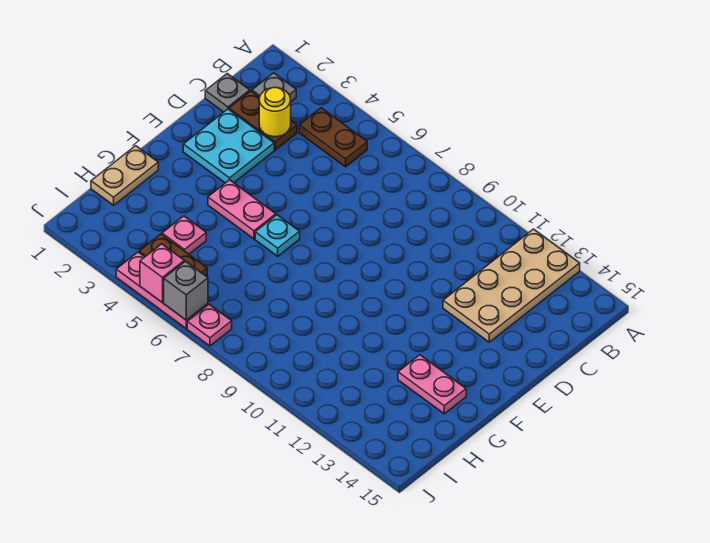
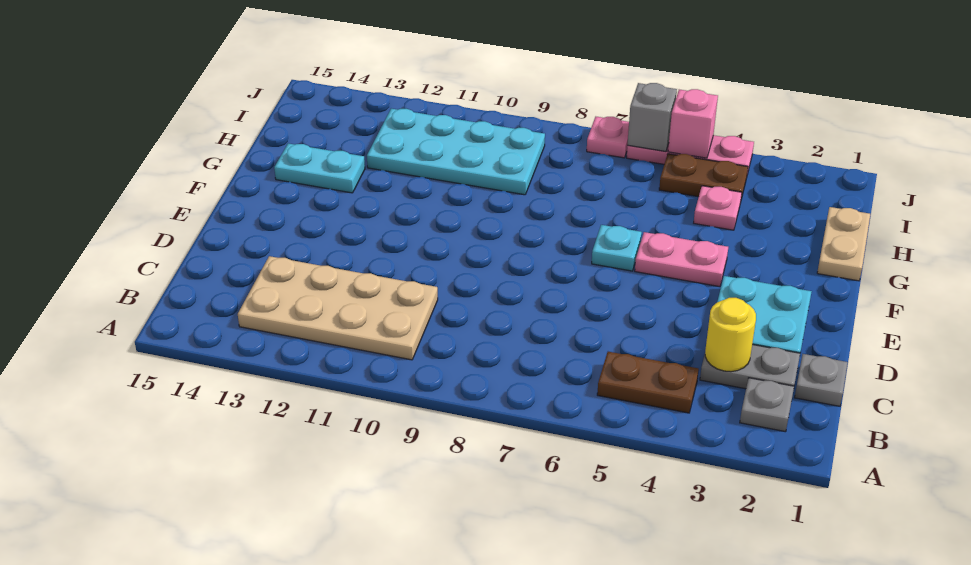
tan 2x4 plate [443,229,580,342] -> tan 2x4 plate turned to [238,256,438,360]
brown 1x2 plate [229,91,297,150] -> grey 1x2 plate [700,345,800,389]
pink 1x2 plate [398,355,466,414] -> cyan 1x2 plate [274,143,365,193]
none -> cyan 2x4 plate [367,109,545,195]

